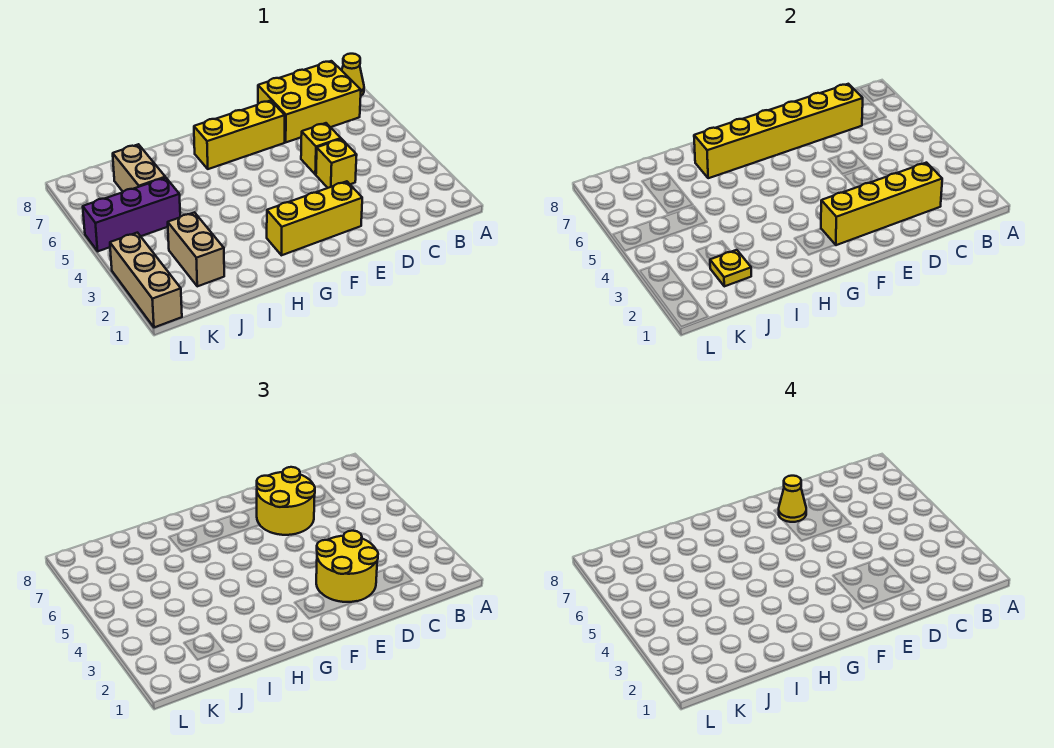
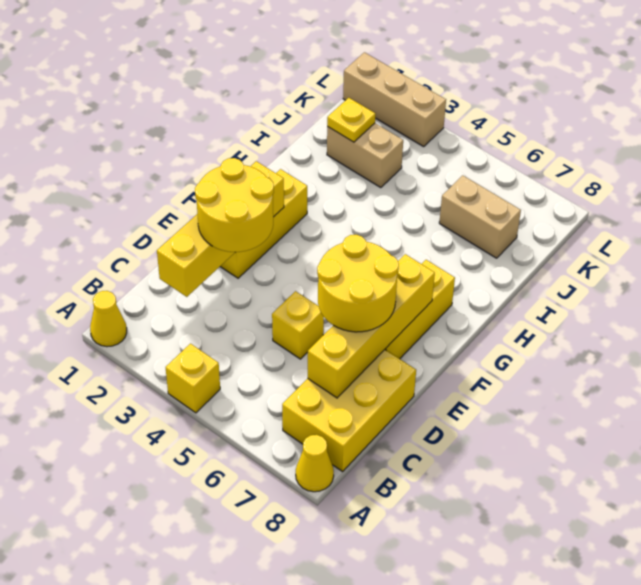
yellow 1x6 brick [694,84,863,178] -> yellow 1x4 brick [308,254,435,398]
yellow 1x1 brick [316,139,357,188] -> yellow 1x1 brick moved to [166,344,220,413]
yellow 1x1 cone [779,476,806,522] -> yellow 1x1 cone moved to [90,291,127,347]
purple 1x3 brick [83,178,180,251] -> none

